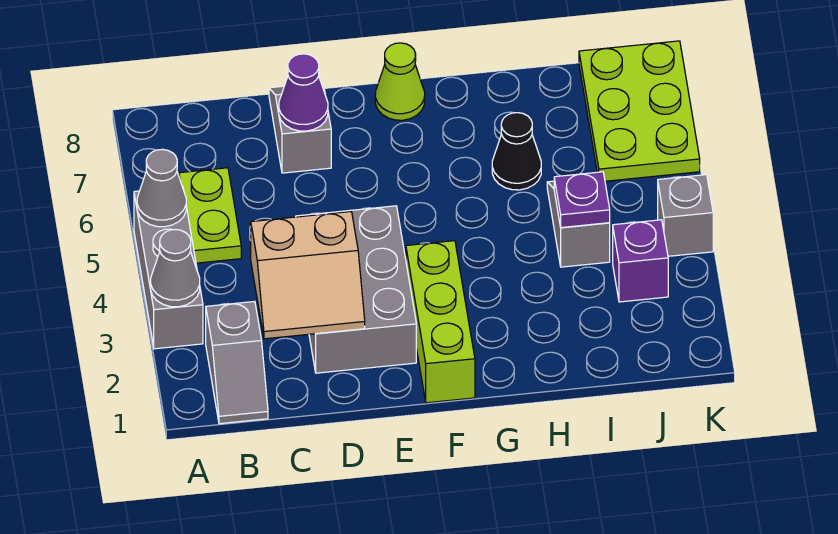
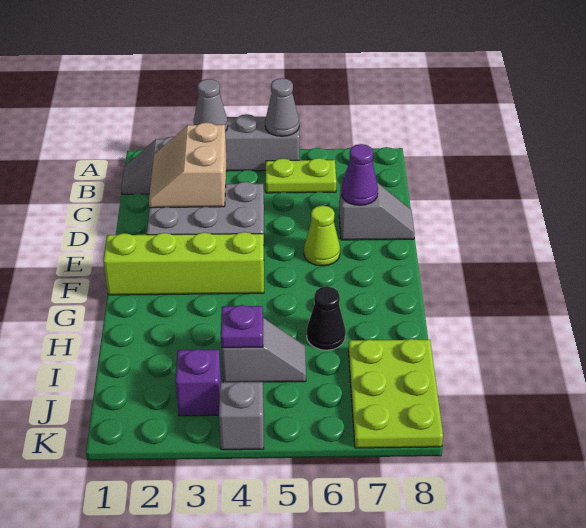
lime 1x3 brick [406,241,475,403] -> lime 1x4 brick [103,232,264,295]
lime 1x1 cone [375,43,425,120] -> lime 1x1 cone moved to [304,205,340,266]
lime 2x3 plate [579,41,700,181] -> lime 2x3 plate turned to [348,339,443,448]

